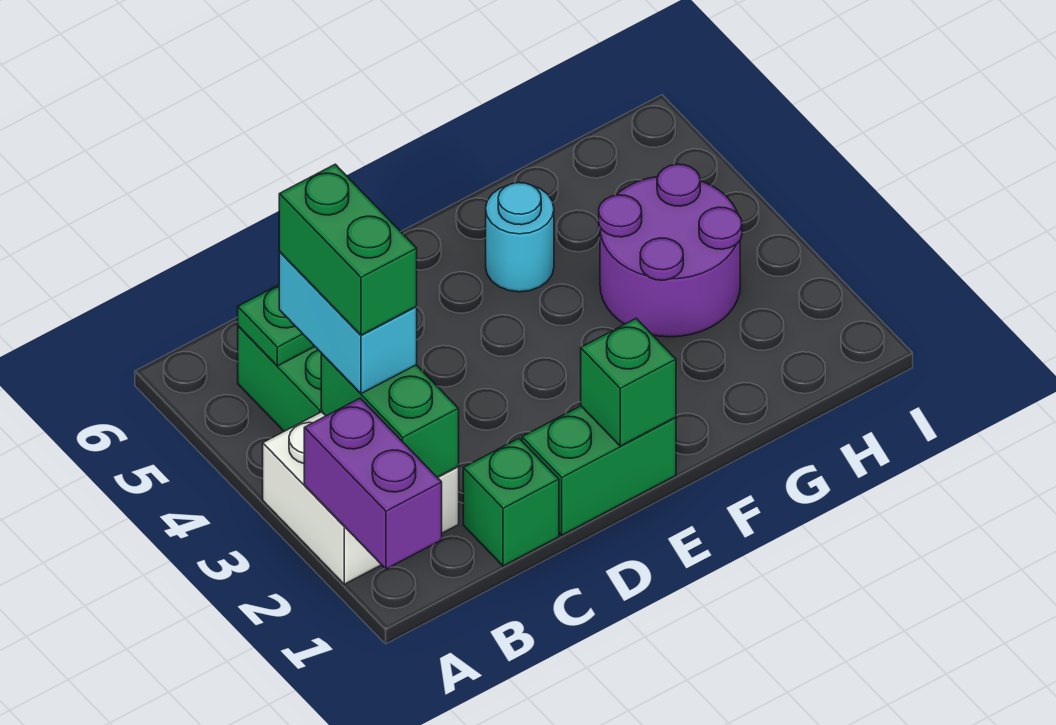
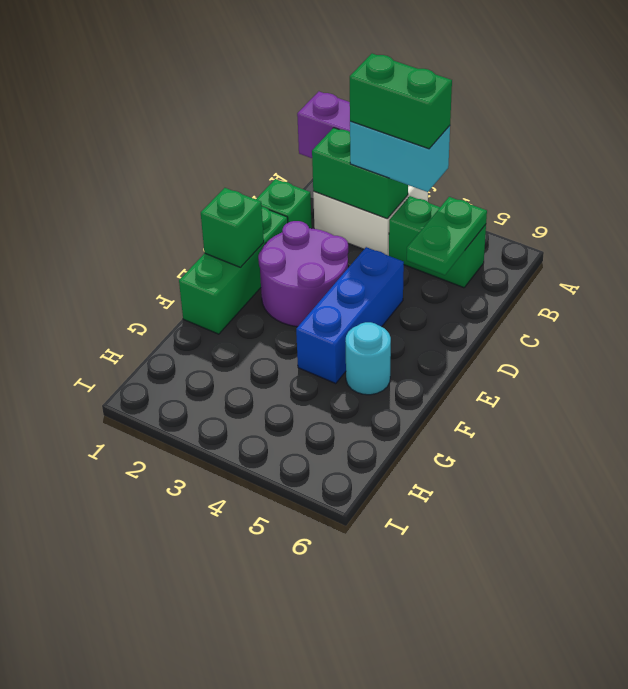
green 1x2 brick [522,406,676,535] -> green 1x3 brick [179,207,288,334]
none -> blue 1x3 brick [296,247,404,384]
purple 2x2 round brick [599,164,742,337] -> purple 2x2 round brick moved to [258,221,348,327]

